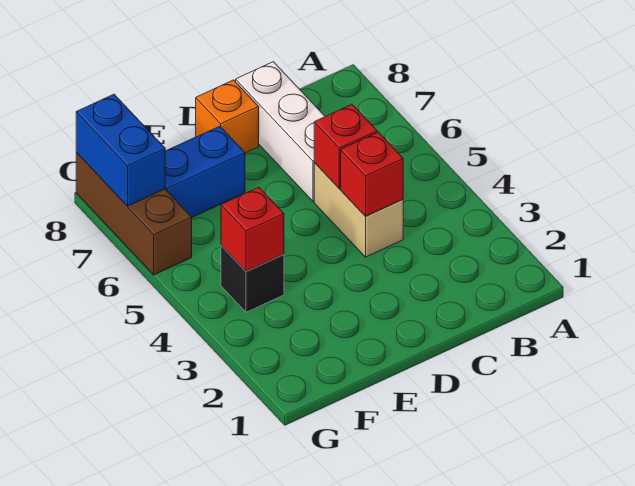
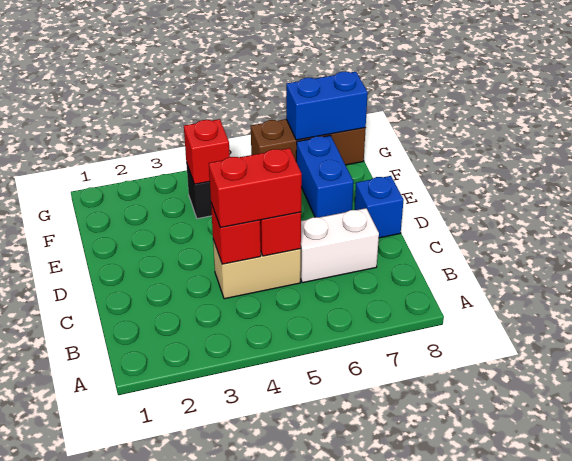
none -> red 1x2 brick [209,148,302,228]
white 1x3 brick [236,62,325,201] -> white 1x2 brick [300,208,379,283]
orange 1x1 brick [196,80,259,153] -> blue 1x1 brick [354,176,404,238]

